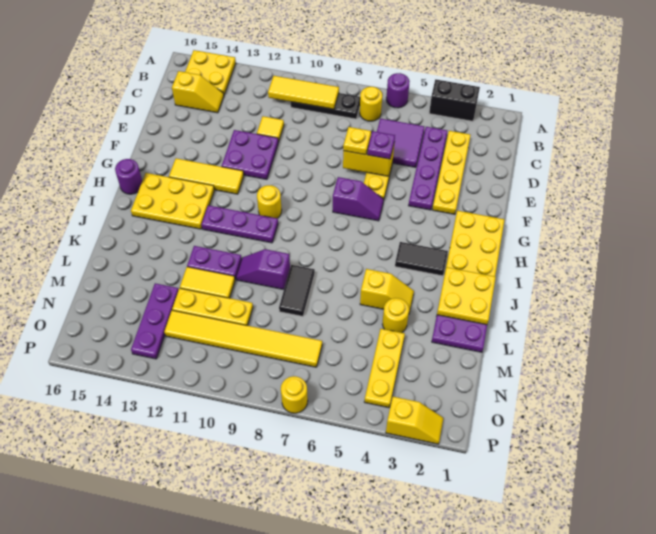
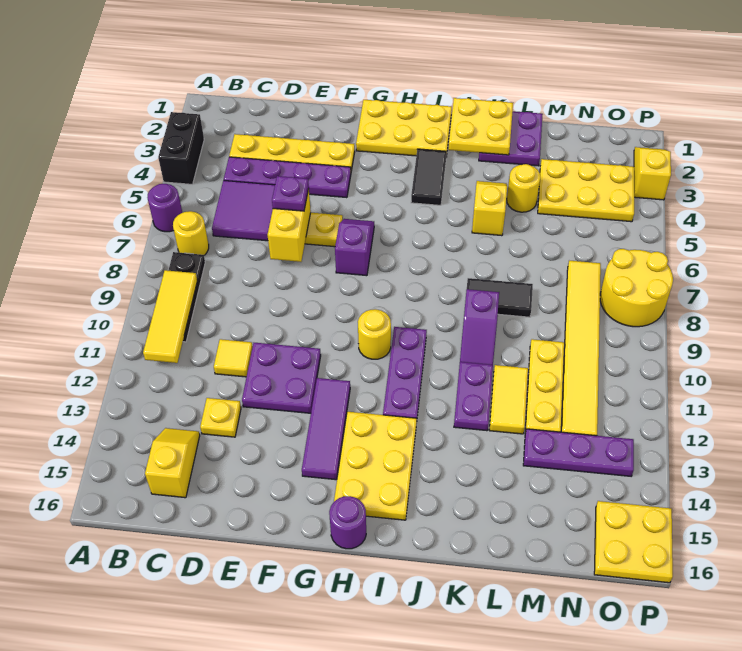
yellow 2x2 plate [185,50,236,95] -> yellow 2x2 plate moved to [594,501,673,583]
yellow 1x1 plate [343,127,371,155] -> yellow 1x1 plate moved to [200,398,241,437]
yellow 1x3 tile [169,158,244,194] -> purple 1x3 tile [302,378,350,480]
yellow 1x3 plate [364,329,405,408] -> yellow 2x3 plate [538,159,634,222]
yellow 1x1 round brick [281,376,308,413] -> yellow 2x2 round brick [600,249,673,327]

